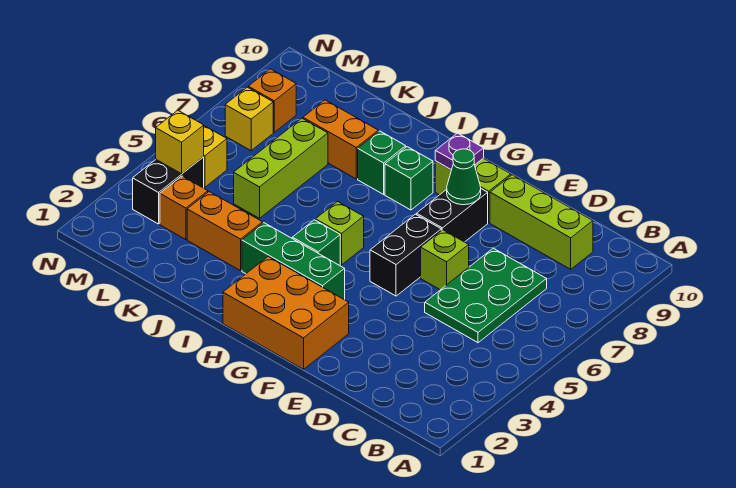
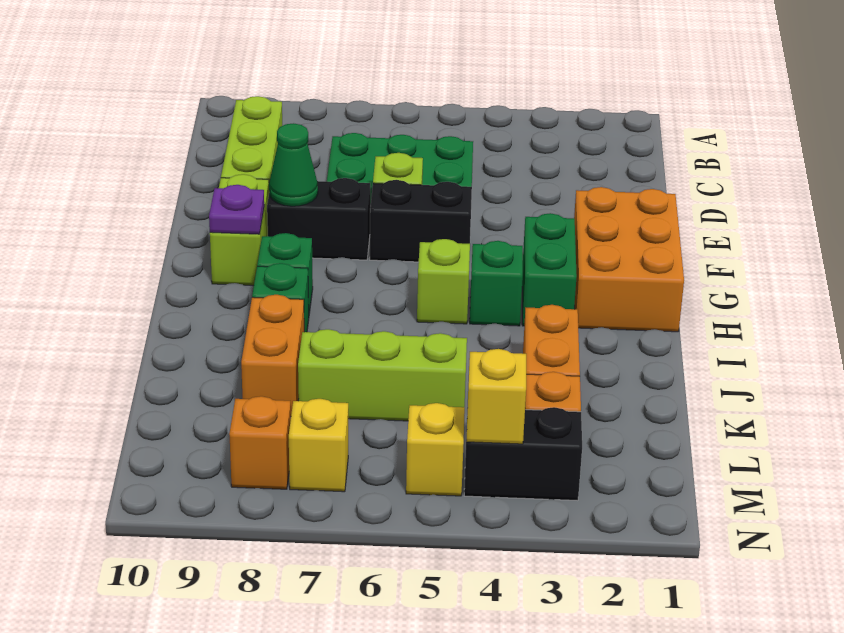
green 1x3 brick [242,223,345,300] -> green 1x2 brick [522,213,577,326]

